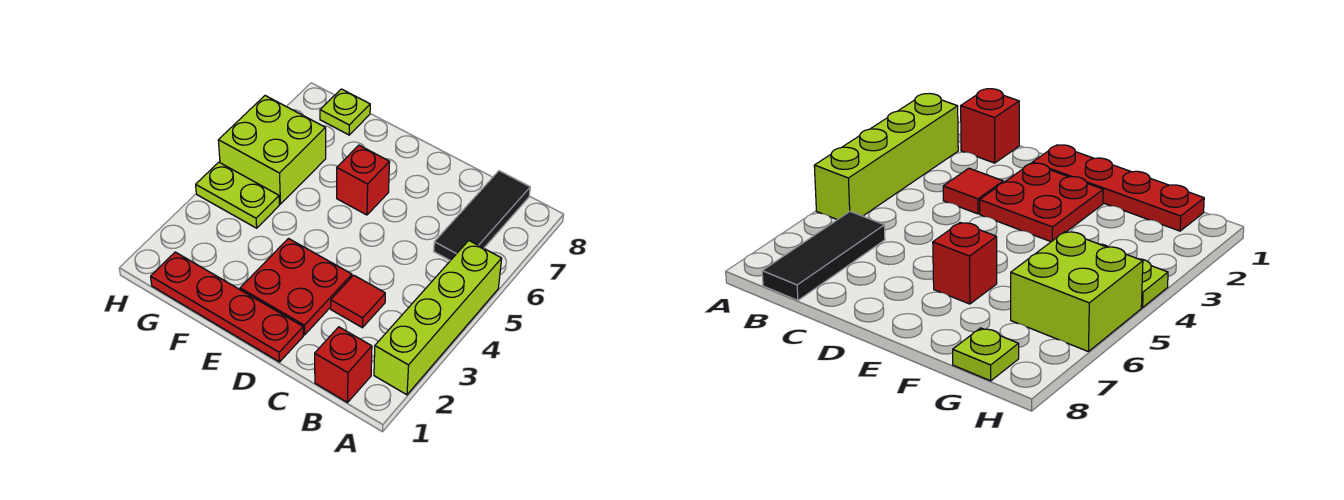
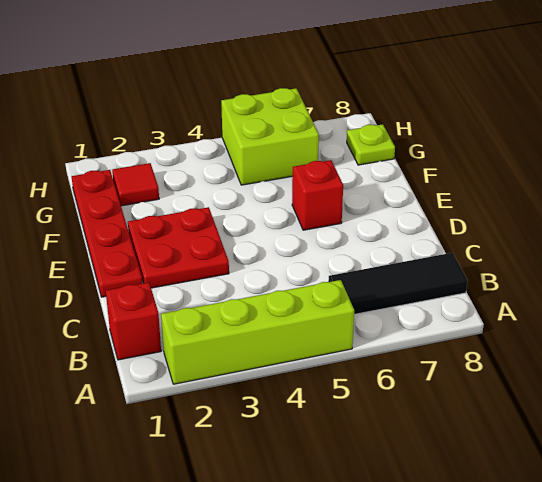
red 1x1 tile [331,275,385,328] -> red 1x1 tile moved to [112,163,159,206]
lime 1x2 plate [196,162,279,228] -> none

